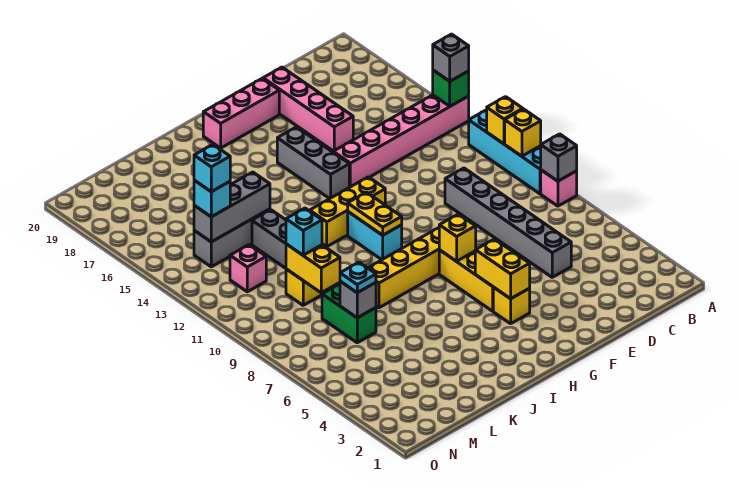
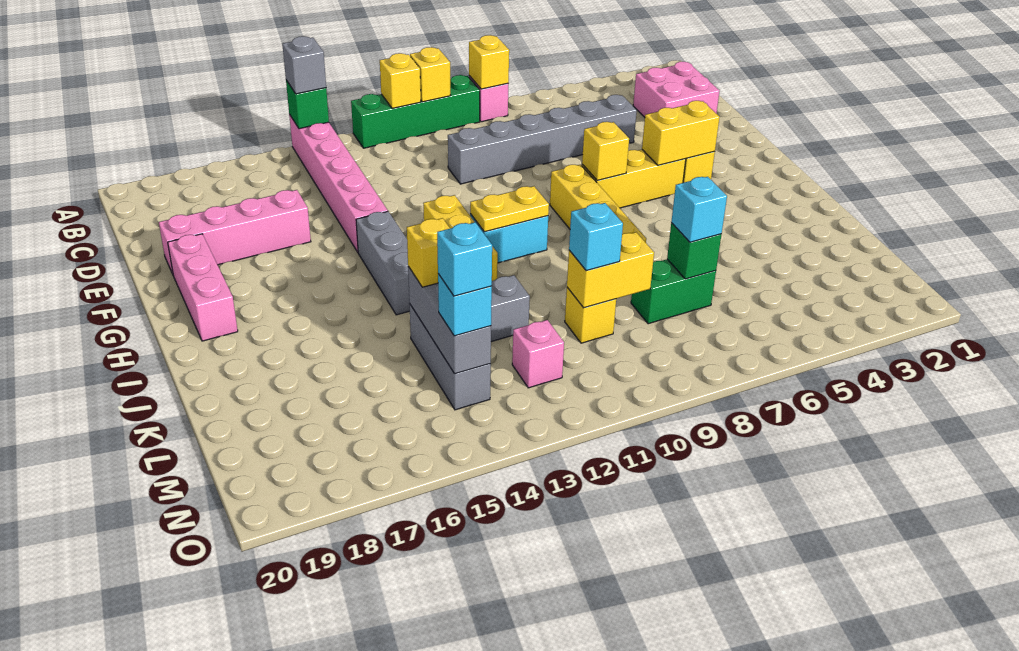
grey 1x1 brick [541,134,577,181] -> yellow 1x1 brick [469,35,509,89]
cyan 1x4 brick [469,110,541,194] -> green 1x4 brick [351,75,480,148]
none -> pink 2x2 brick [633,62,719,117]
grey 1x3 brick [277,127,349,199] -> grey 1x3 brick turned to [356,211,410,315]
none -> yellow 1x1 brick [407,218,450,287]
grey 1x1 brick [340,281,376,318] -> green 1x1 brick [667,223,721,279]
cyan 1x1 plate [340,262,376,293] -> cyan 1x1 brick [671,177,727,242]

